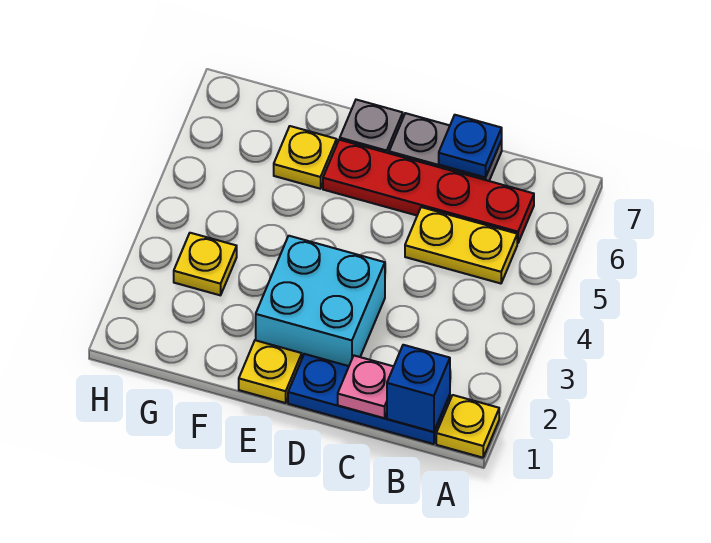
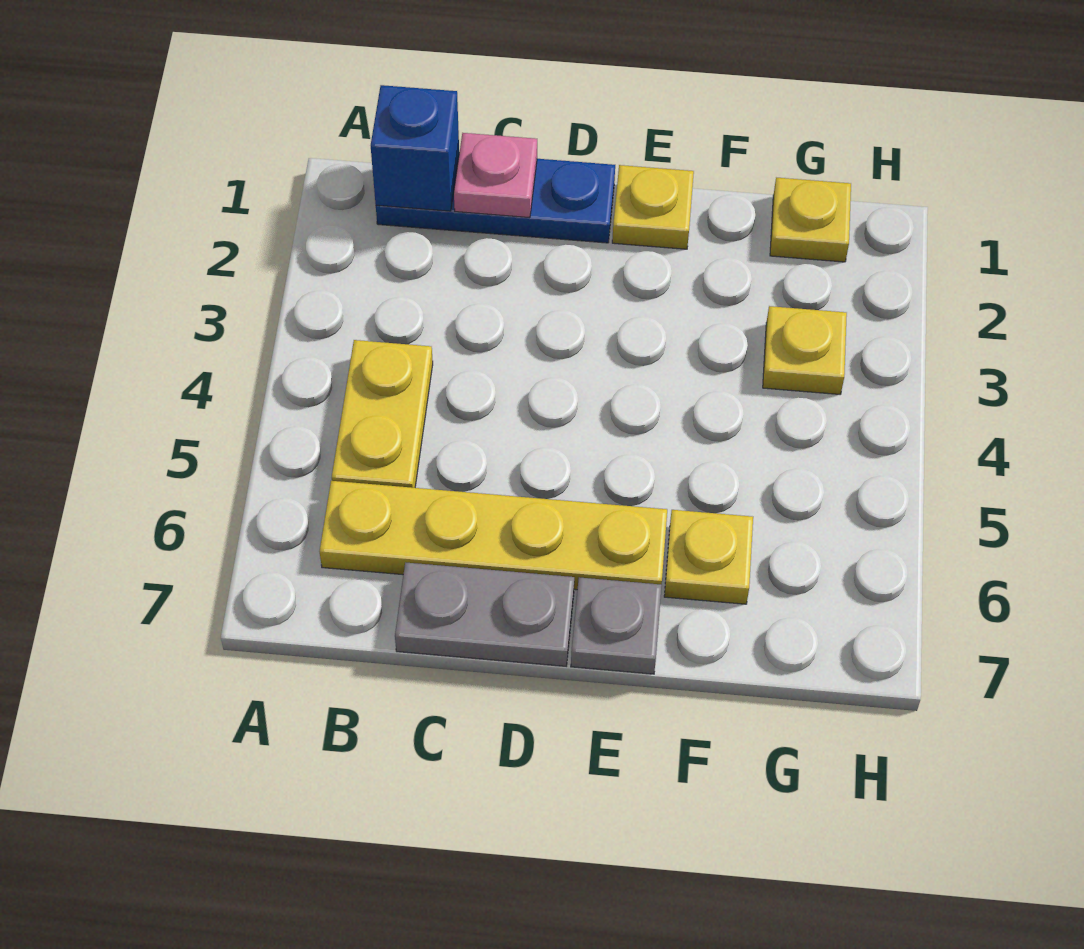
yellow 1x1 plate [436,395,499,458] -> yellow 1x1 plate moved to [770,178,851,262]
yellow 1x2 plate [405,207,517,283] -> yellow 1x2 plate turned to [332,340,433,488]
red 1x4 plate [323,140,534,243] -> yellow 1x4 plate [320,481,667,590]
blue 1x1 plate [439,115,502,177] -> none
cyan 2x2 brick [256,236,385,366] -> none

